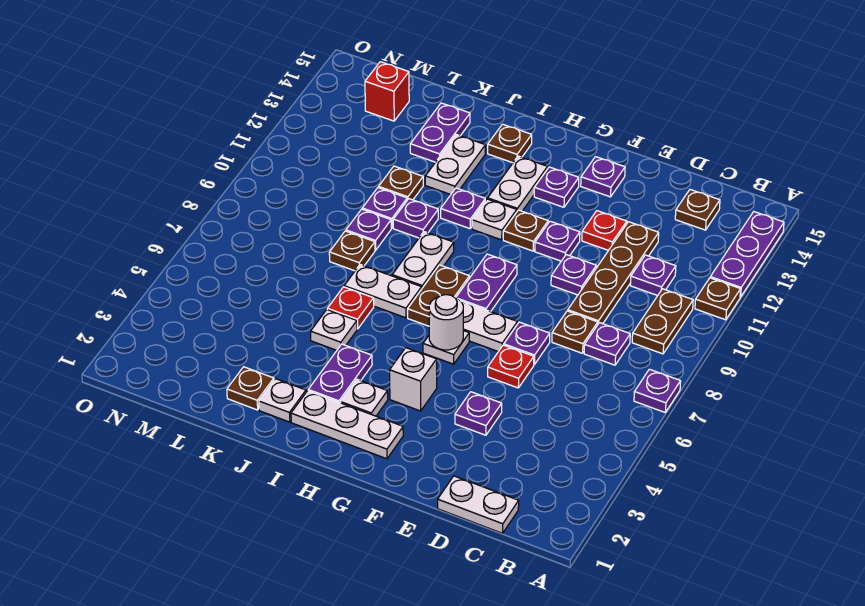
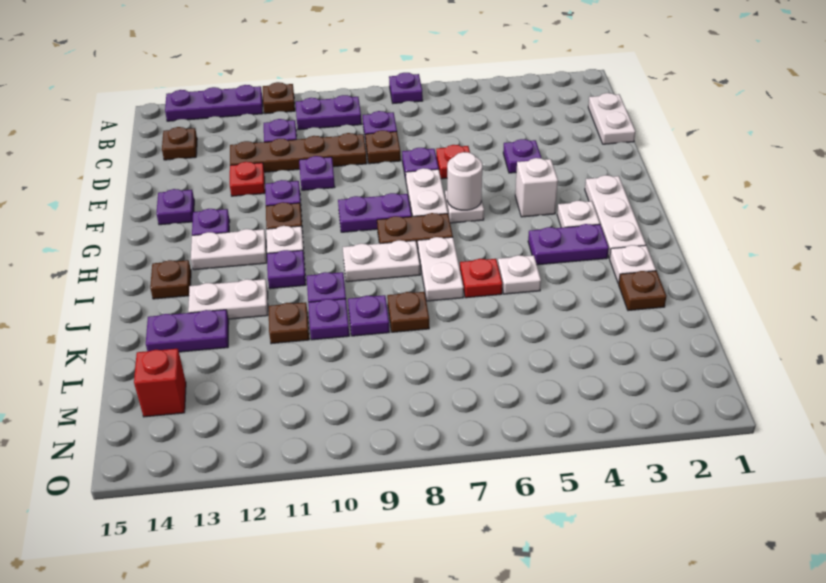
brown 1x2 plate [632,289,693,354] -> purple 1x2 plate [296,95,361,130]

